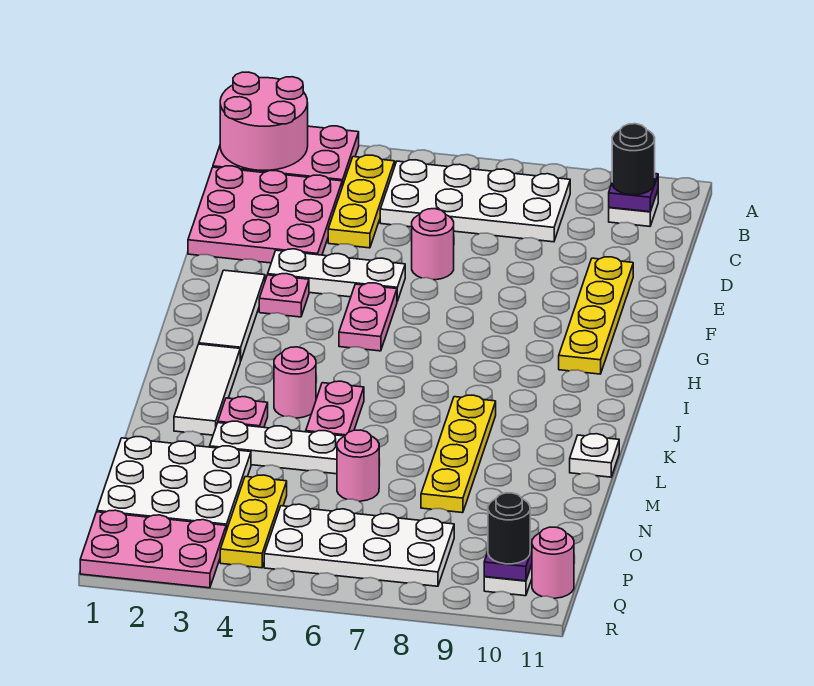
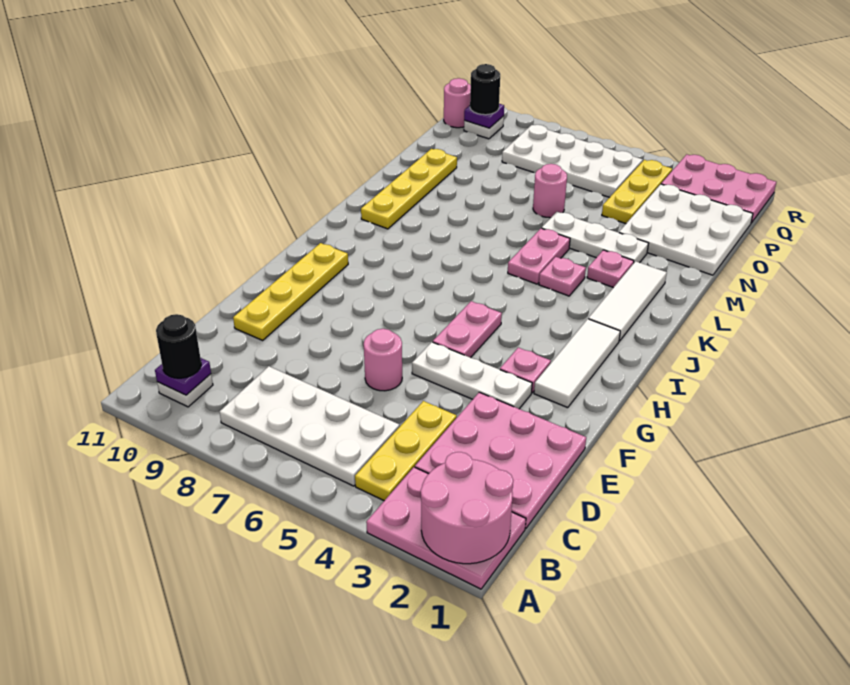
pink 1x1 round brick [274,347,316,418] -> pink 1x1 plate [539,257,586,296]
yellow 1x4 plate [421,395,496,513] -> yellow 1x4 plate moved to [361,149,457,229]
white 1x1 plate [570,434,619,477] -> none

